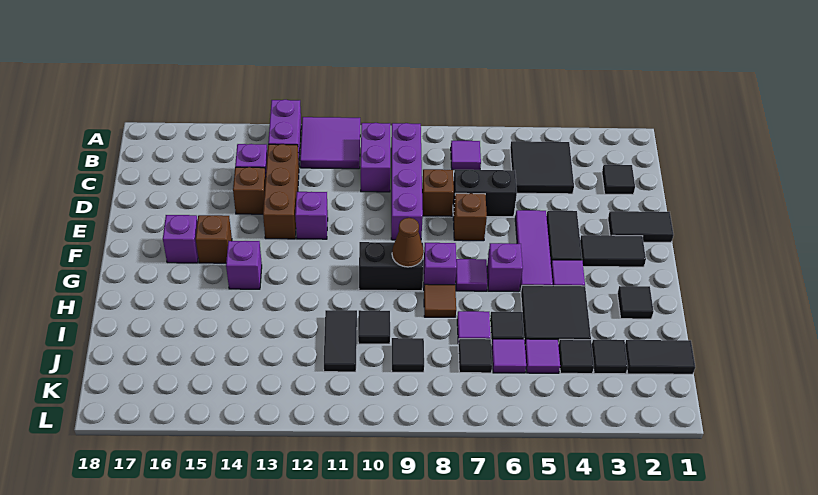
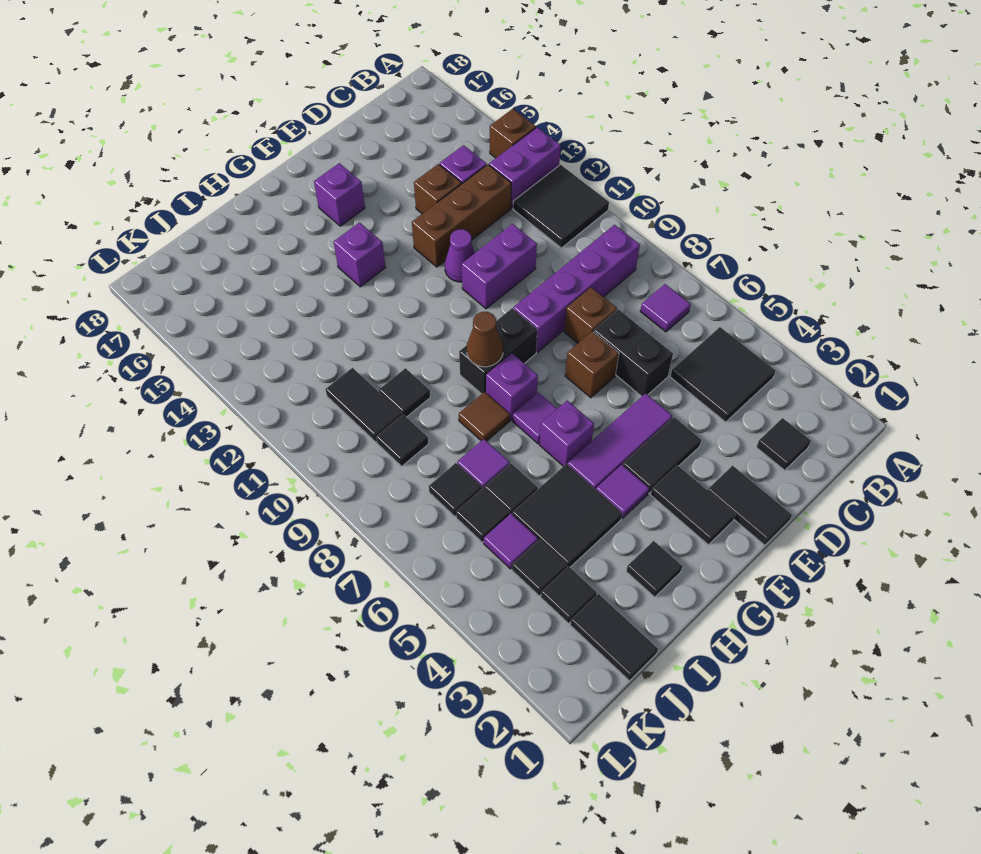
purple 2x2 tile [300,117,360,169] -> black 2x2 tile [513,165,609,248]
purple 1x2 brick [361,123,390,192] -> purple 1x2 brick moved to [462,224,537,309]
purple 1x1 brick [295,192,328,239] -> purple 1x1 cone [445,229,475,282]
brown 1x1 brick [196,215,232,263] -> brown 1x1 brick moved to [490,109,536,158]
black 1x2 brick [359,242,424,291] -> black 1x2 brick turned to [459,308,537,394]
black 1x2 tile [324,310,357,372] -> black 1x2 tile turned to [325,368,402,442]
purple 1x1 tile [491,339,526,373] -> black 1x1 tile [456,488,510,542]

